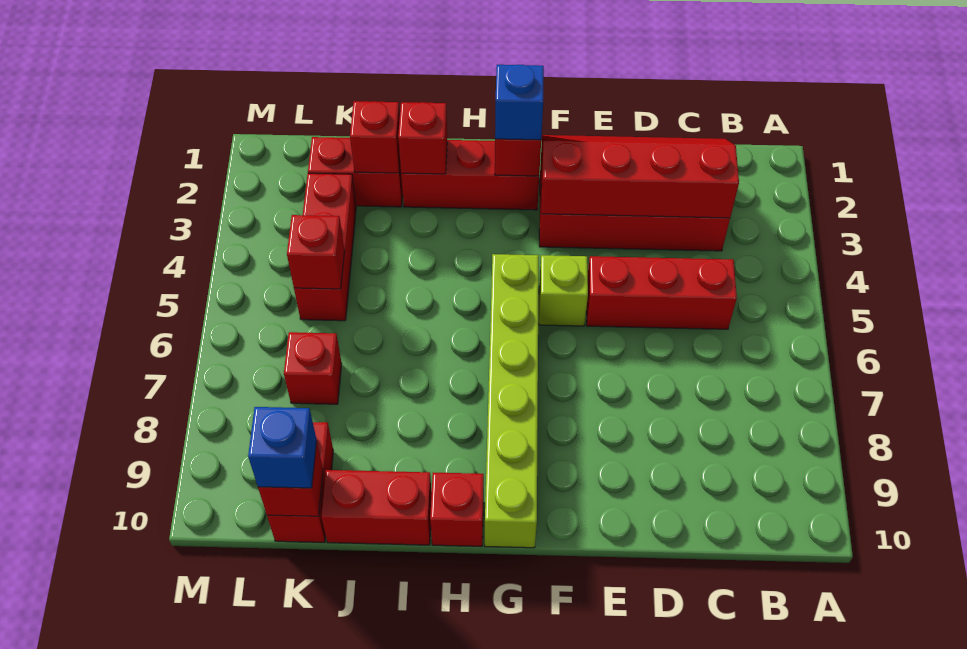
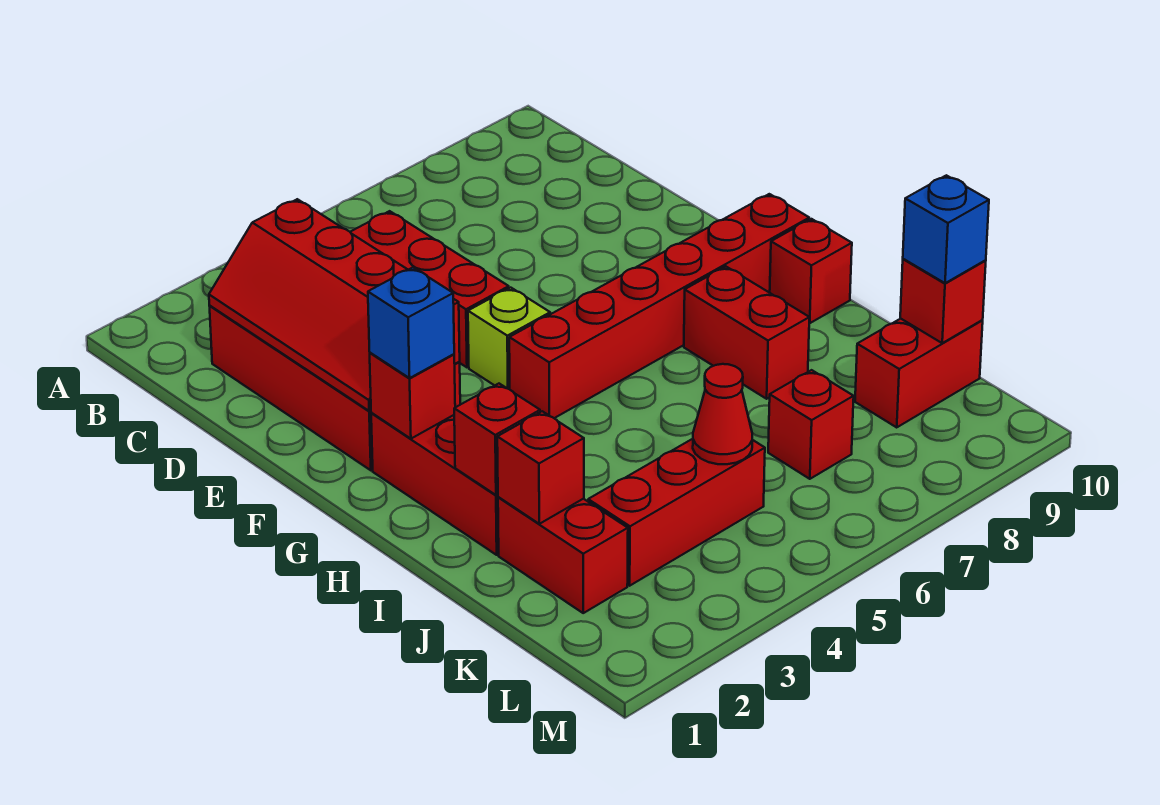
lime 1x6 brick [485,254,539,548] -> red 1x6 brick [509,194,809,418]
red 1x2 brick [321,470,432,545] -> red 1x2 brick moved to [684,267,809,399]
red 1x1 brick [287,215,345,289] -> red 1x1 cone [693,364,752,464]

